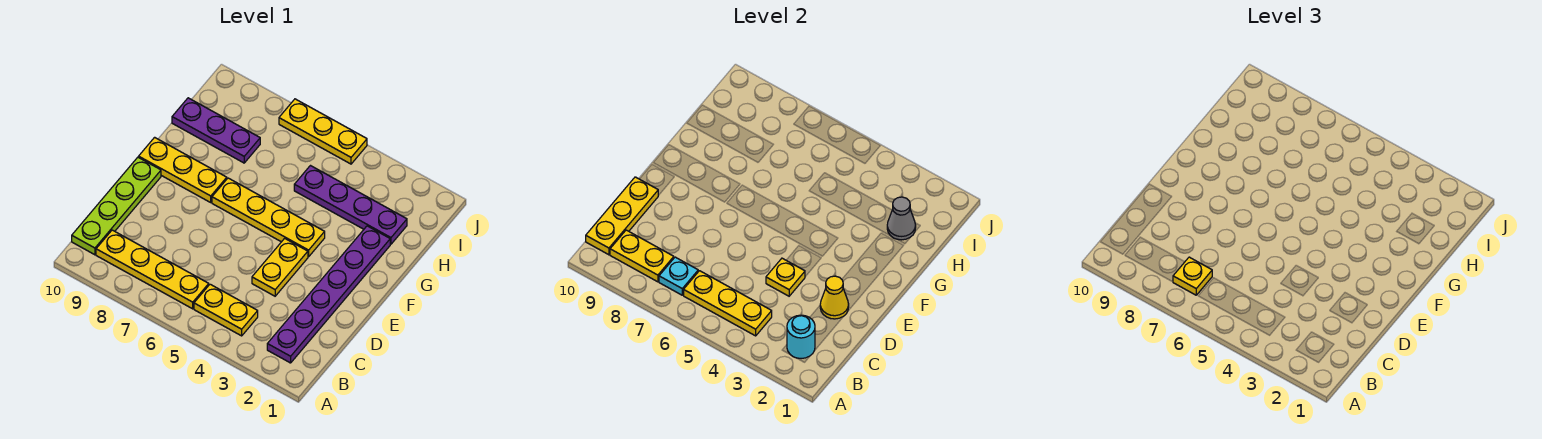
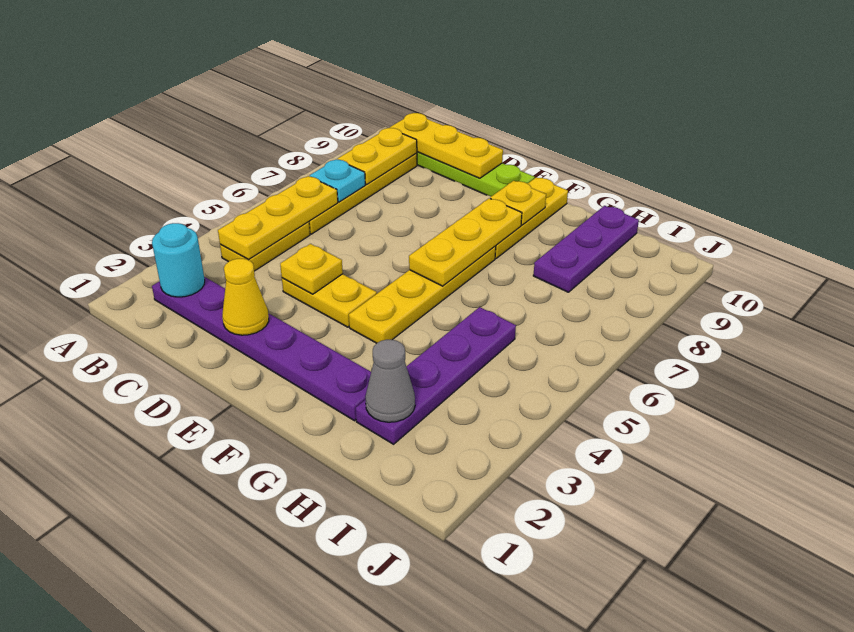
yellow 1x1 plate [1173,257,1212,295] -> yellow 1x1 plate moved to [490,181,546,225]
yellow 1x3 plate [279,99,367,164] -> yellow 1x3 plate moved to [409,198,522,286]

